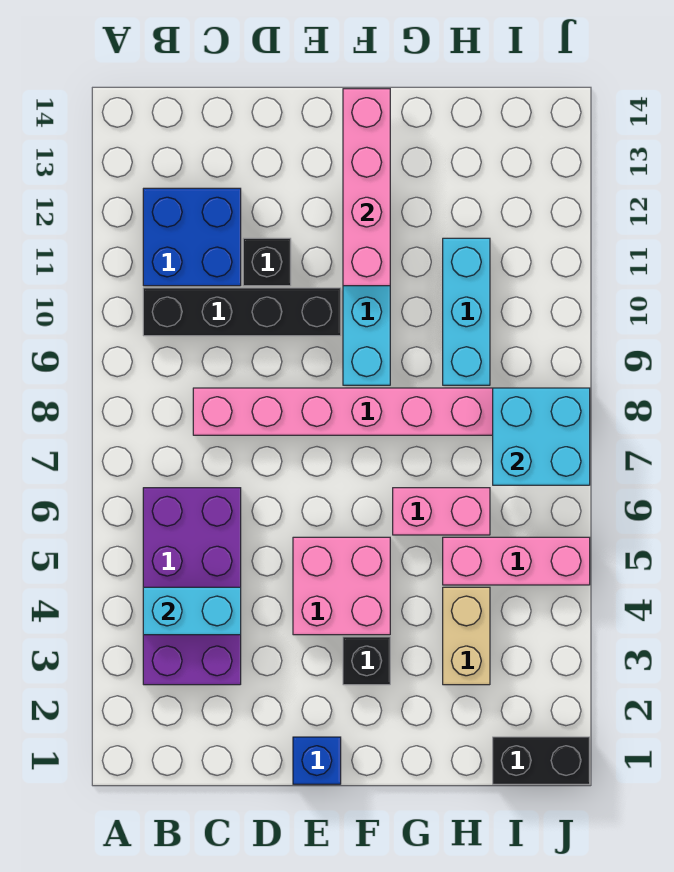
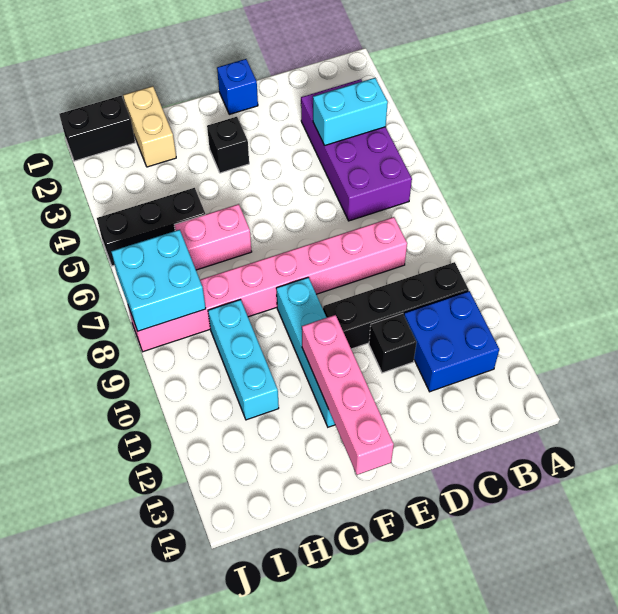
pink 2x2 brick [293,537,390,635] -> none
tan 1x2 brick [443,587,490,685] -> tan 1x2 brick moved to [123,86,176,167]
pink 1x3 brick [443,537,590,585] -> black 1x3 brick [97,188,205,266]

